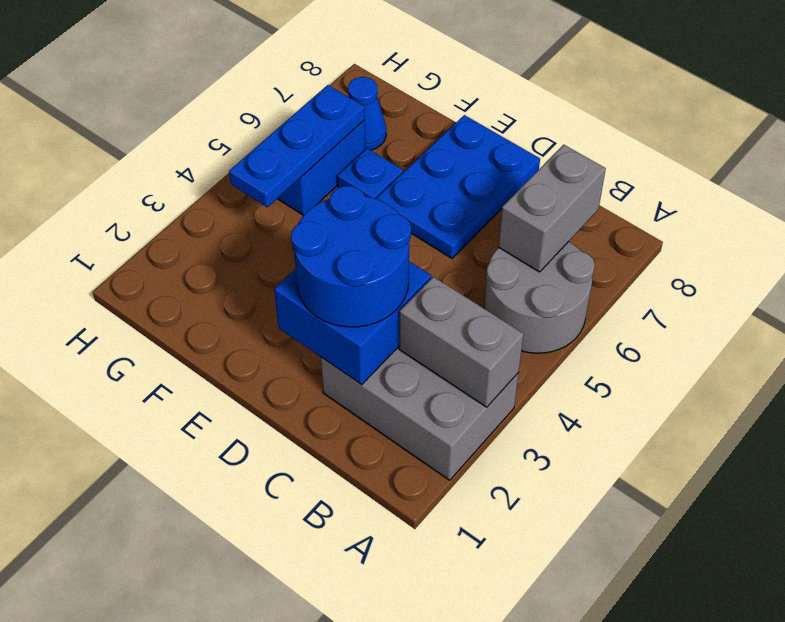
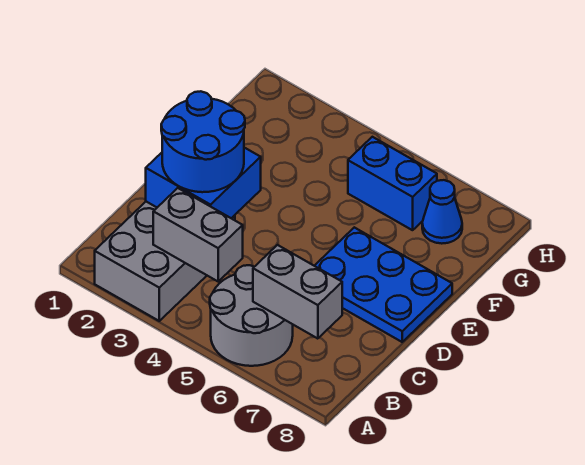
grey 1x2 brick [399,277,524,407] -> grey 1x2 brick turned to [153,188,243,281]
blue 1x1 plate [337,148,403,199] -> none
blue 1x3 plate [229,85,365,207] -> none

